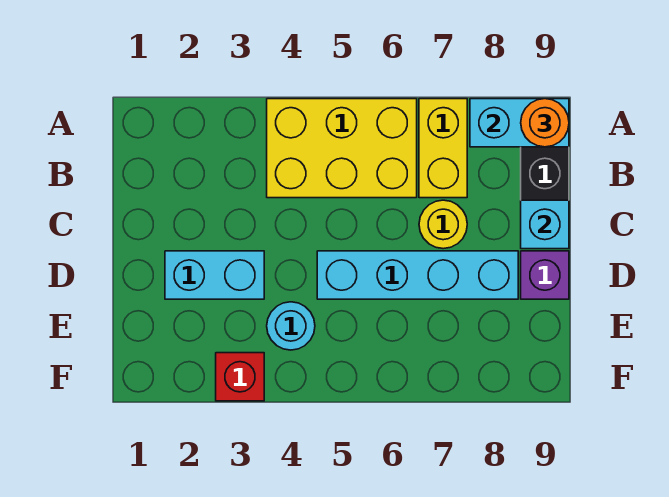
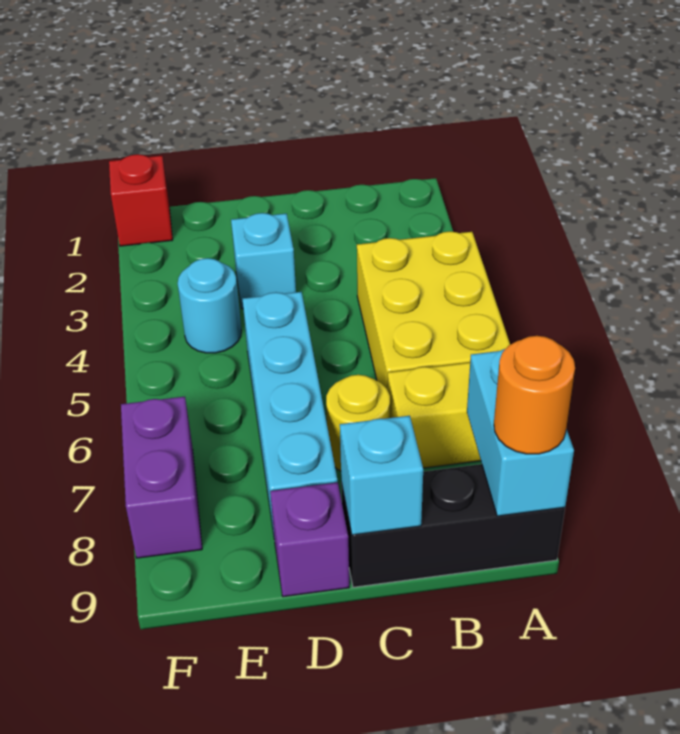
cyan 1x2 brick [165,251,264,299] -> cyan 1x1 brick [231,213,296,309]
red 1x1 brick [216,353,264,401] -> red 1x1 brick moved to [109,154,173,246]
none -> purple 1x2 brick [121,397,202,558]

